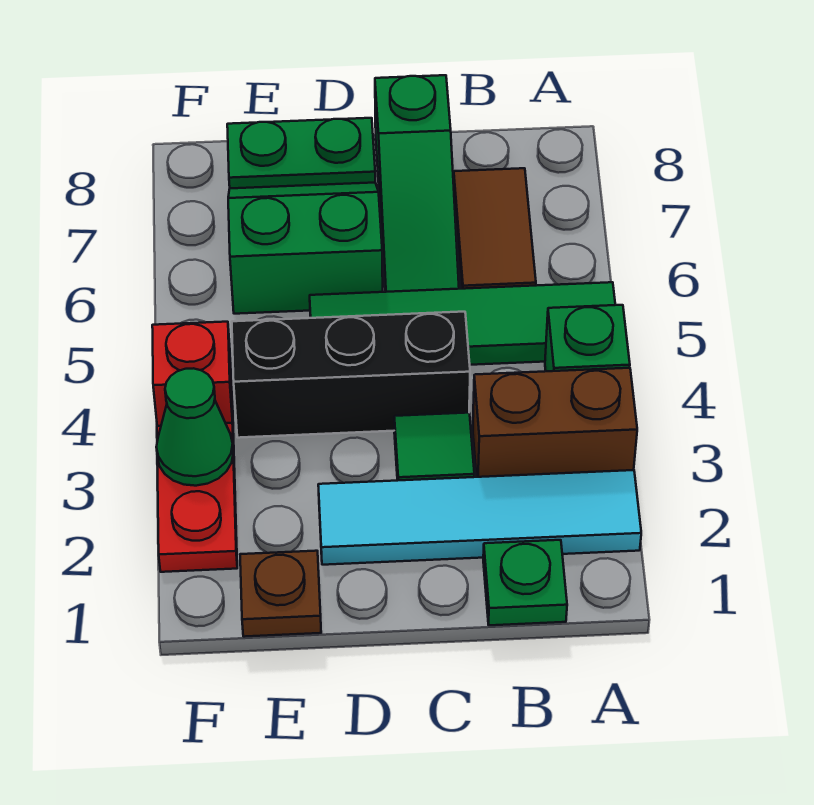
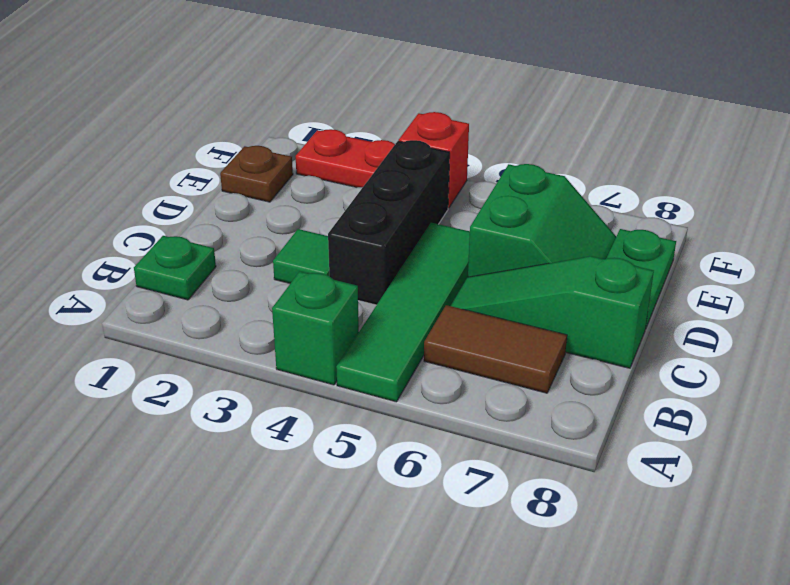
cyan 1x4 tile [318,470,641,565] -> none
brown 1x2 brick [473,368,637,477] -> none
green 1x1 cone [156,368,233,486] -> none

